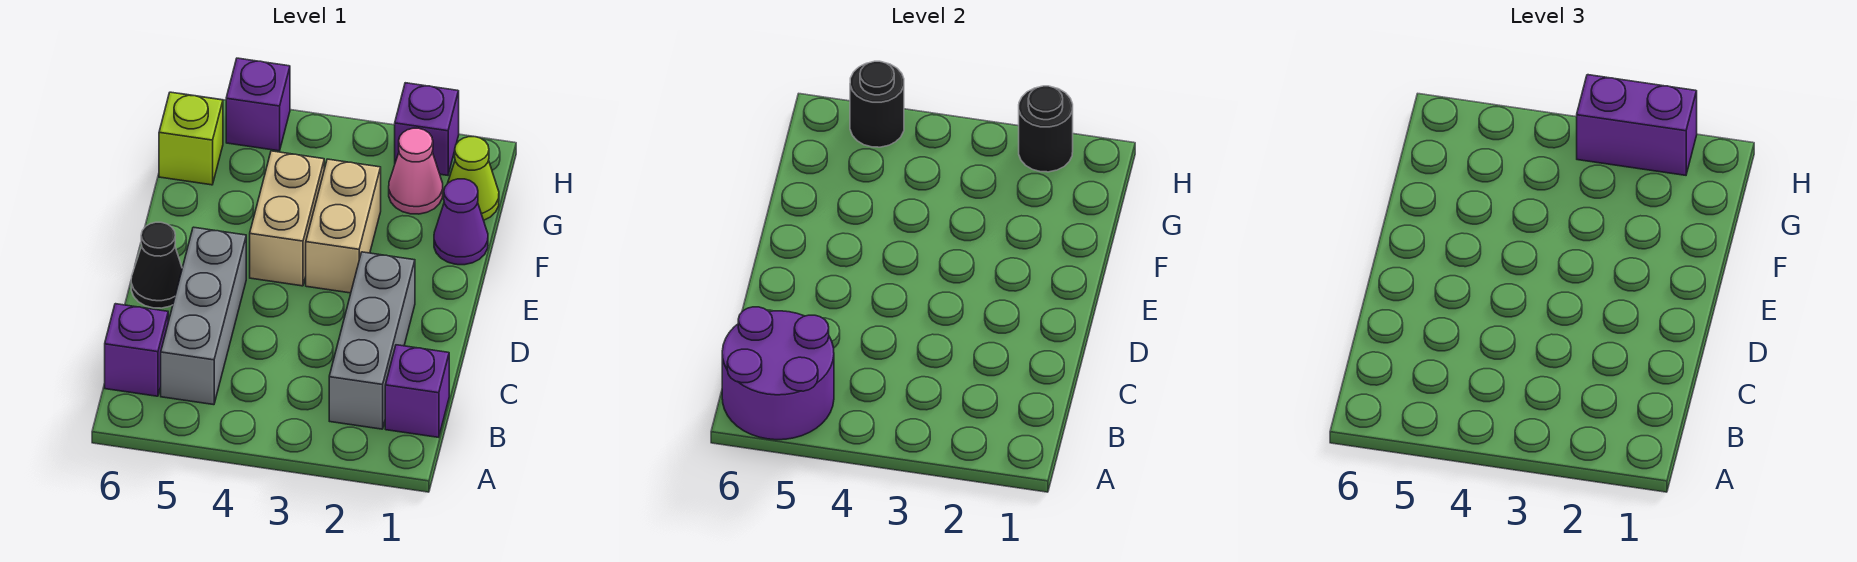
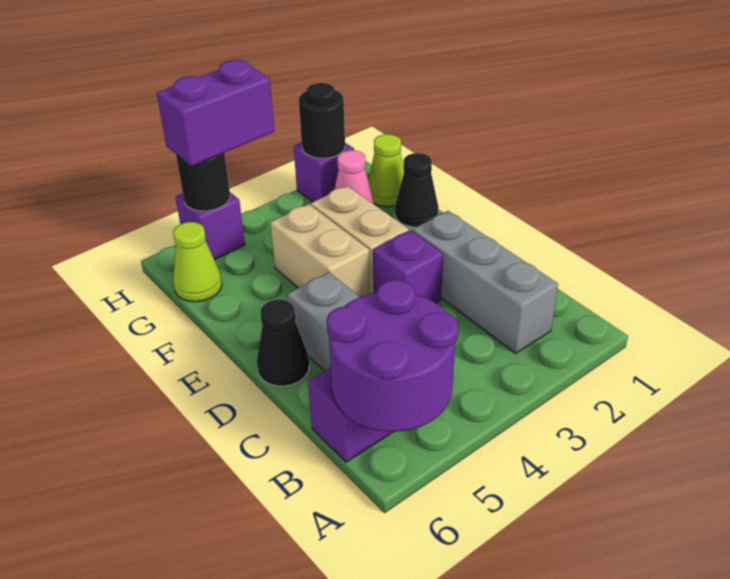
purple 1x1 brick [385,345,449,438] -> purple 1x1 brick moved to [373,230,443,303]
purple 1x1 cone [434,179,488,265] -> black 1x1 cone [395,153,438,227]
lime 1x1 brick [159,92,223,185] -> lime 1x1 cone [173,222,222,302]
purple 1x2 brick [1577,75,1697,175] -> purple 1x2 brick moved to [157,60,275,166]

